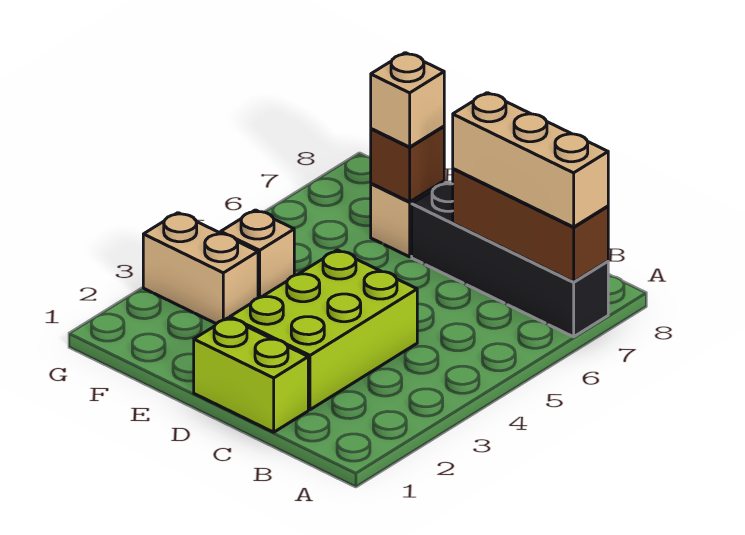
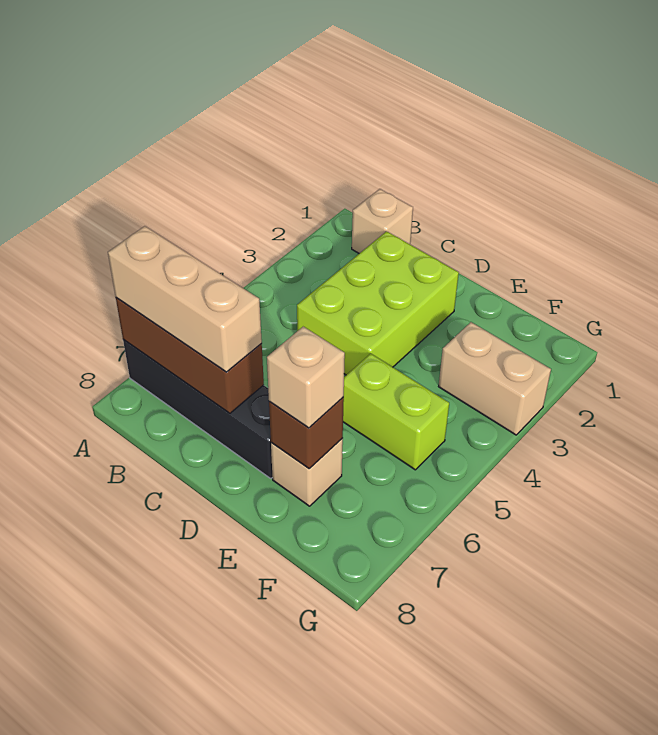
lime 1x2 brick [194,318,308,432] -> lime 1x2 brick moved to [343,354,449,470]
tan 1x1 brick [221,210,294,298] -> tan 1x1 brick moved to [352,189,413,253]

